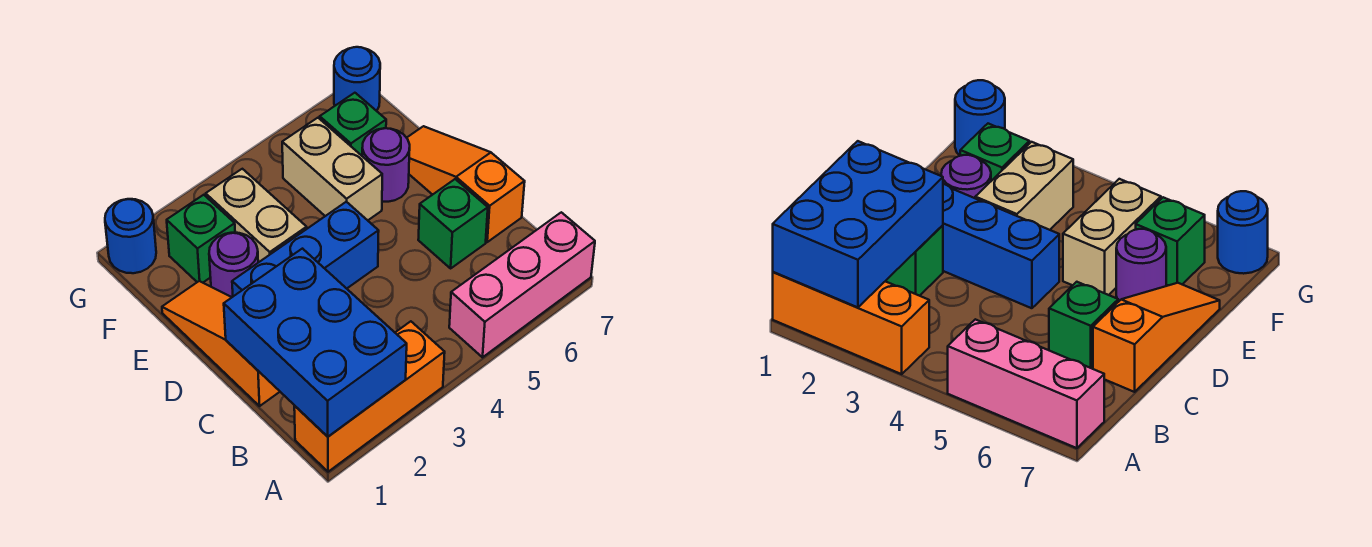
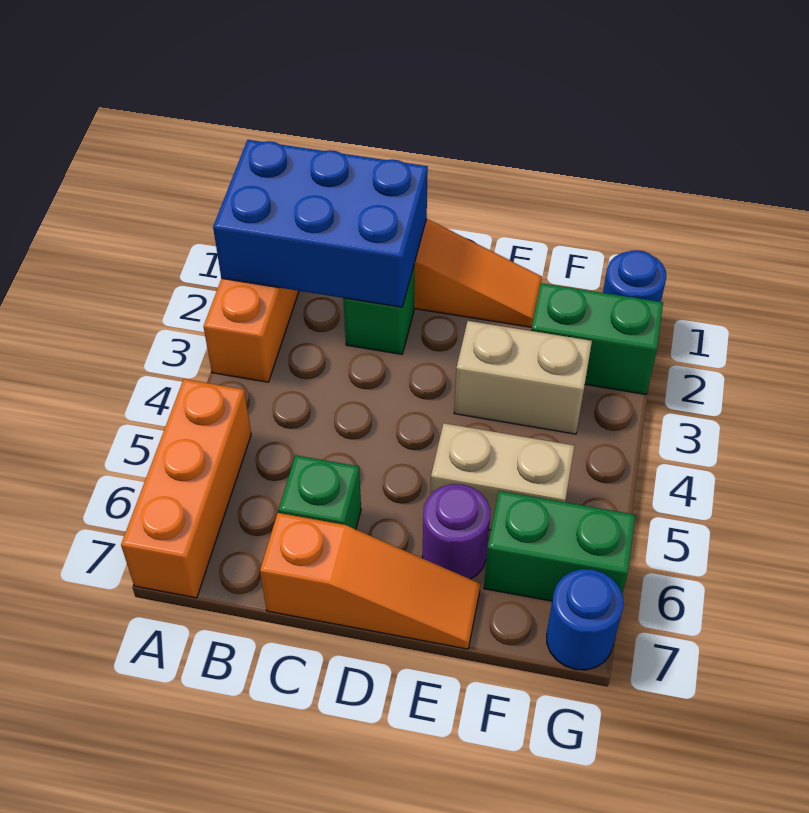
pink 1x3 brick [449,212,595,357] -> orange 1x3 brick [121,379,251,598]
blue 1x3 brick [232,202,379,296] -> none
purple 1x1 round brick [209,233,258,297] -> none
green 1x1 brick [167,195,235,283] -> green 1x2 brick [531,283,663,394]
green 1x1 brick [320,93,386,156] -> green 1x2 brick [484,491,635,601]

